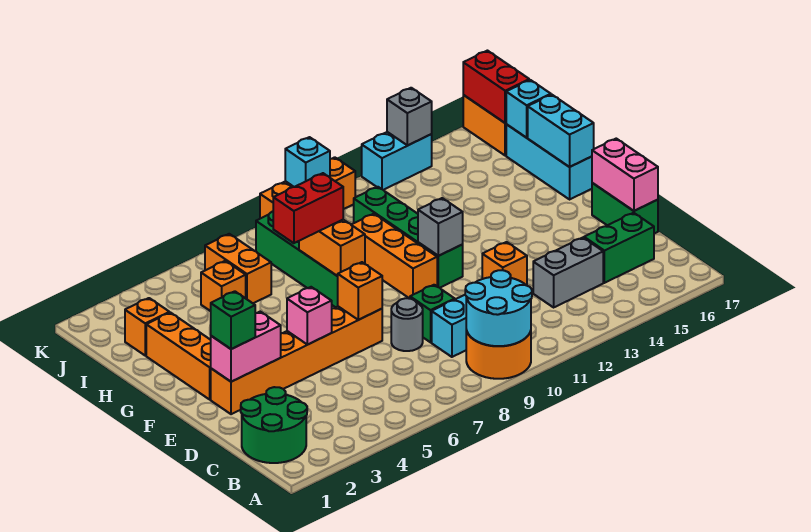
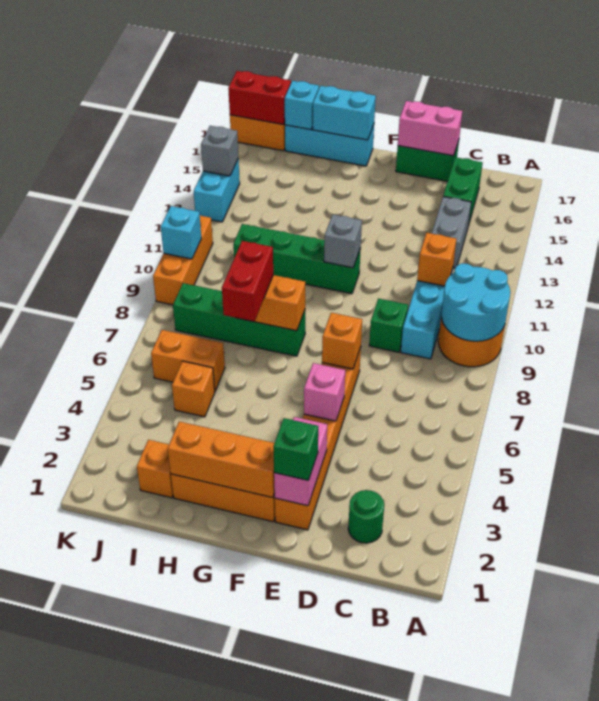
green 2x2 round brick [241,387,307,463] -> green 1x1 round brick [348,490,384,543]
grey 1x1 round brick [391,298,423,351] -> none
orange 1x3 brick [351,214,437,299] -> orange 1x3 brick moved to [168,422,275,498]

